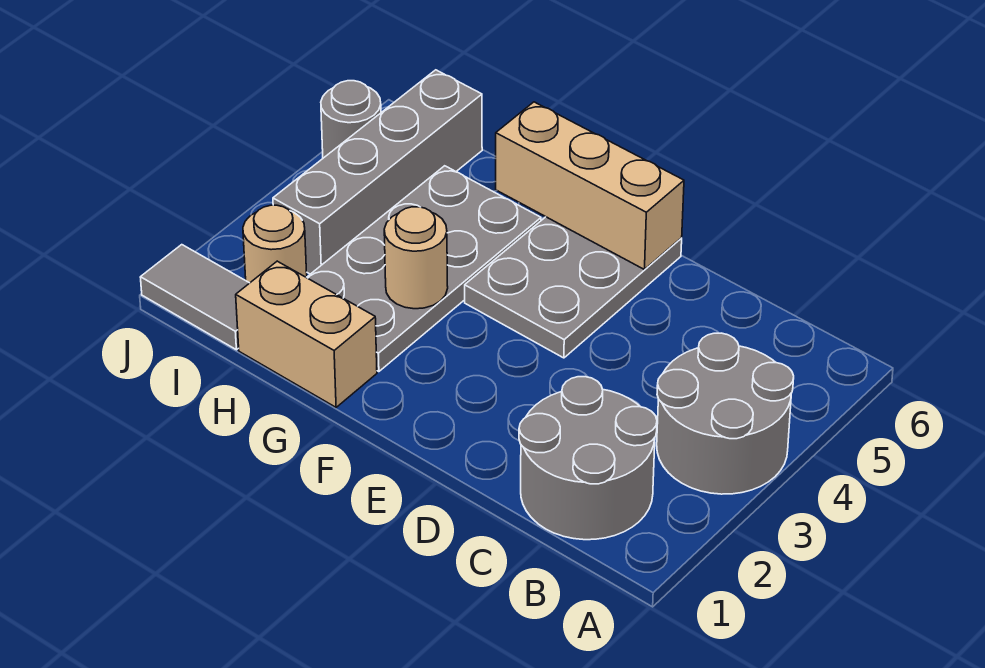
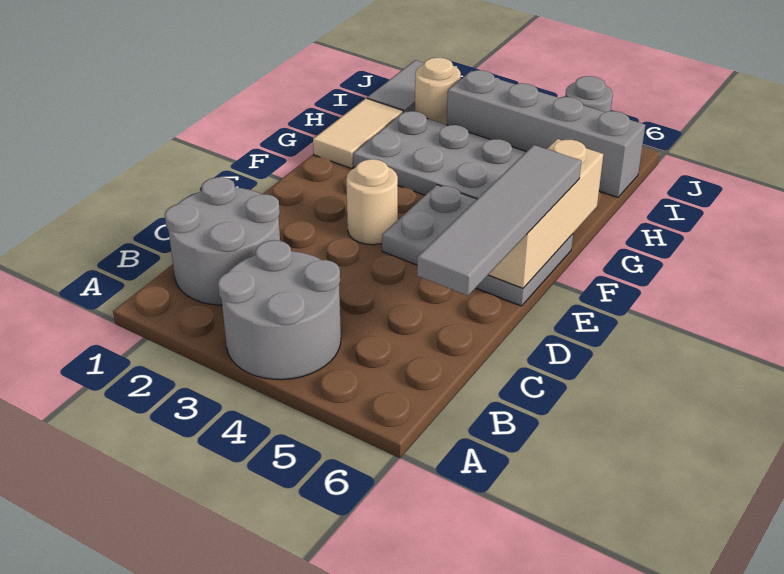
none -> grey 1x4 tile [417,145,581,296]
tan 1x2 brick [236,261,377,407] -> tan 1x2 tile [313,98,403,169]
tan 1x1 round brick [384,207,448,309] -> tan 1x1 round brick moved to [346,159,398,245]

